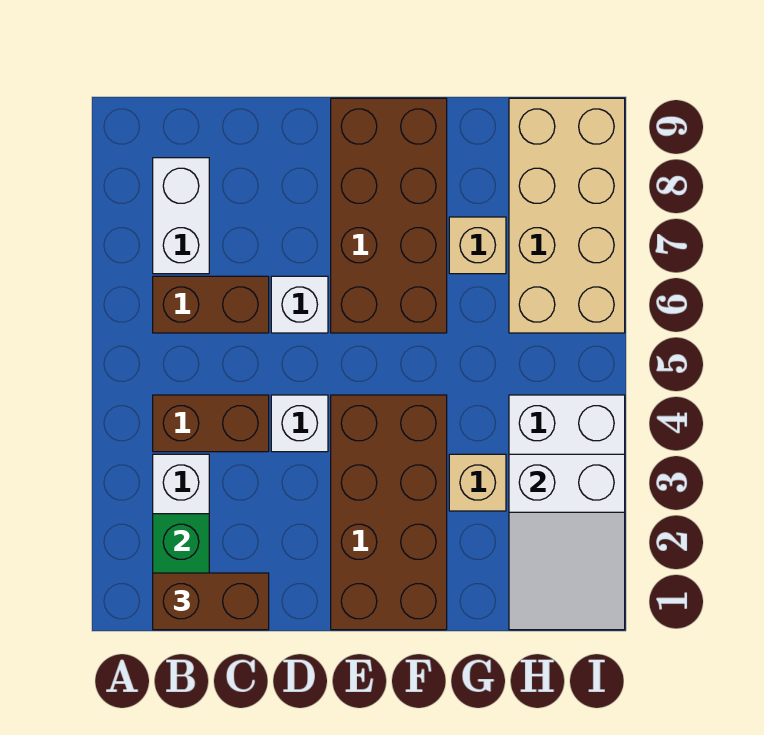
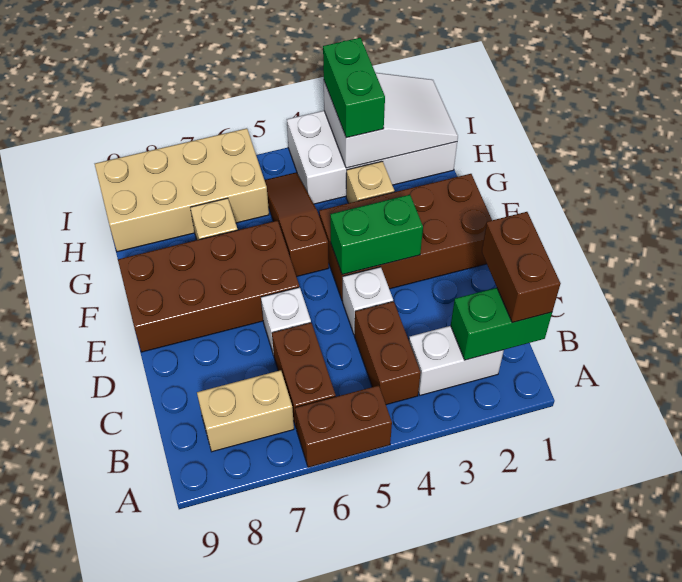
none -> brown 1x2 brick [295,385,392,467]
white 1x2 brick [153,158,209,274] -> tan 1x2 brick [197,370,294,452]
none -> green 1x2 brick [330,195,423,275]
none -> brown 1x3 slope [265,172,329,277]
none -> green 1x2 brick [323,38,385,138]

